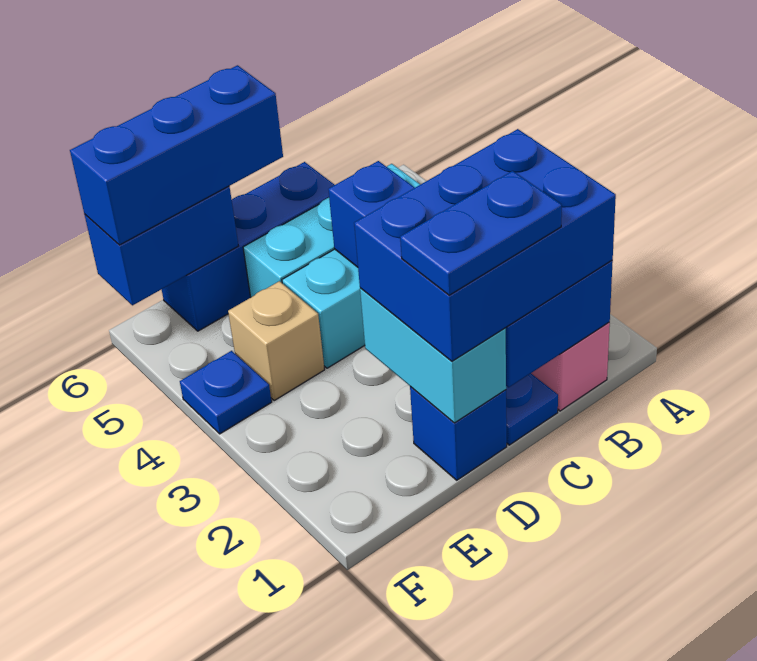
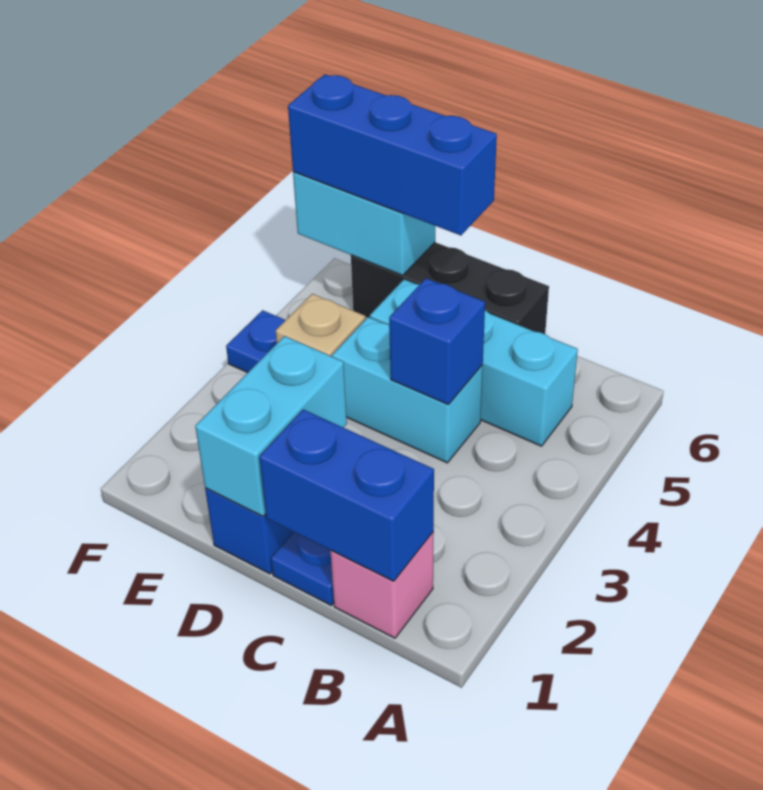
blue 2x3 brick [354,129,616,361] -> none
blue 1x2 plate [400,171,562,295] -> none
blue 1x3 brick [162,162,334,331] -> black 1x3 brick [351,242,549,334]
blue 1x2 brick [85,186,238,305] -> cyan 1x2 brick [293,172,435,276]

